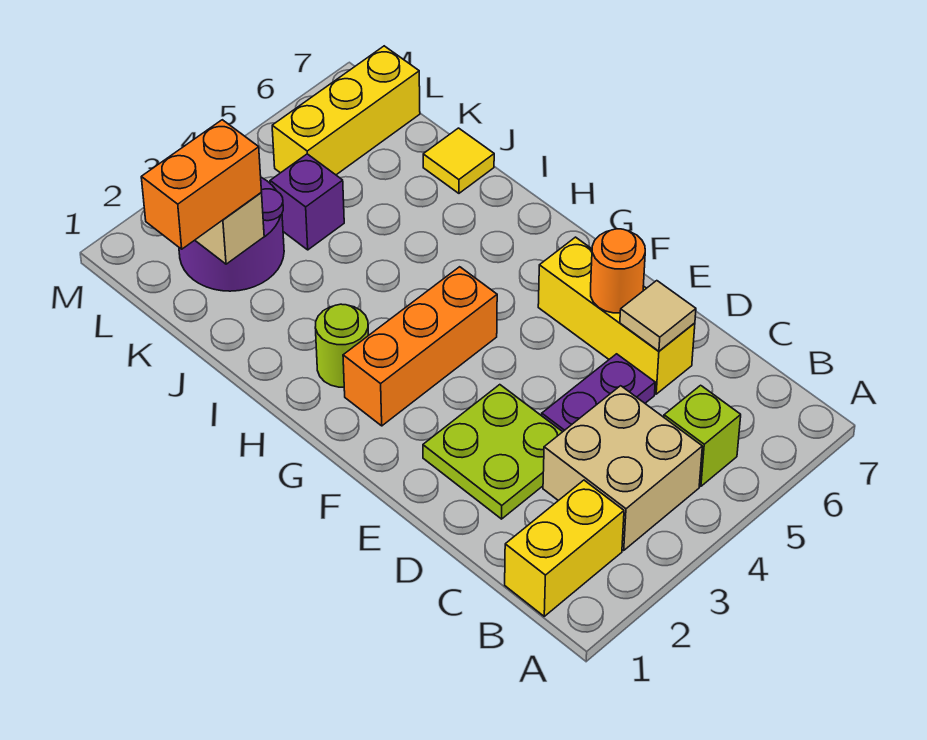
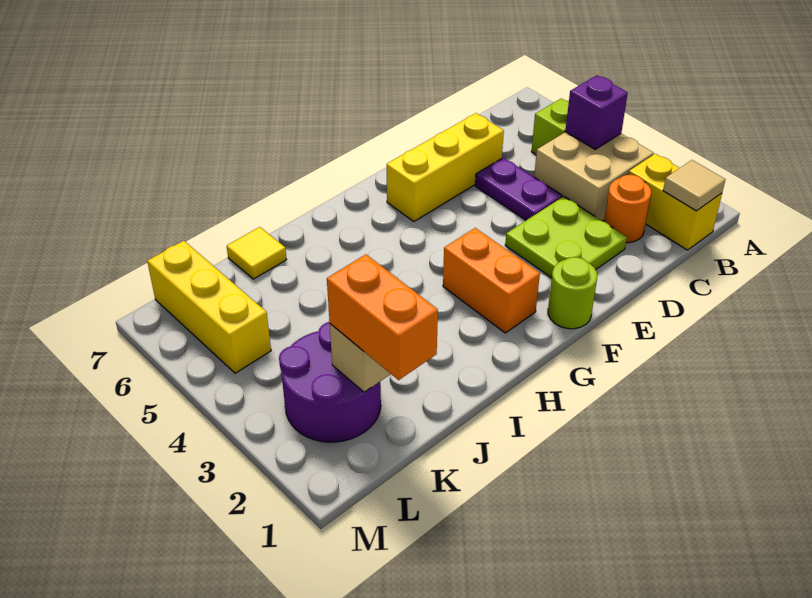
tan 1x1 tile [620,281,696,351] -> tan 1x1 tile moved to [663,160,725,211]
orange 1x1 round brick [591,229,645,313] -> orange 1x1 round brick moved to [604,175,651,243]
orange 1x3 brick [343,267,497,426] -> orange 1x2 brick [443,228,540,333]
lime 1x1 round brick [315,304,368,387] -> lime 1x1 round brick moved to [548,257,597,329]
purple 1x1 brick [270,154,344,250] -> purple 1x1 brick moved to [565,75,628,149]

